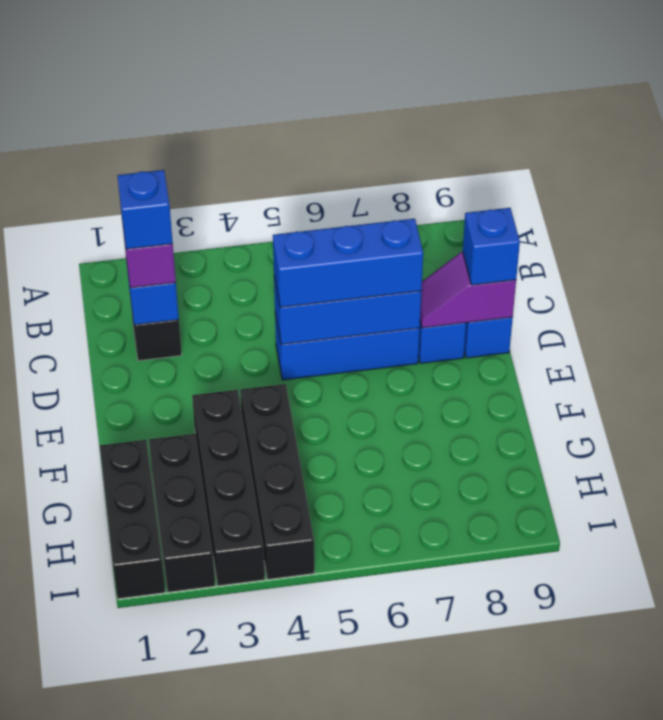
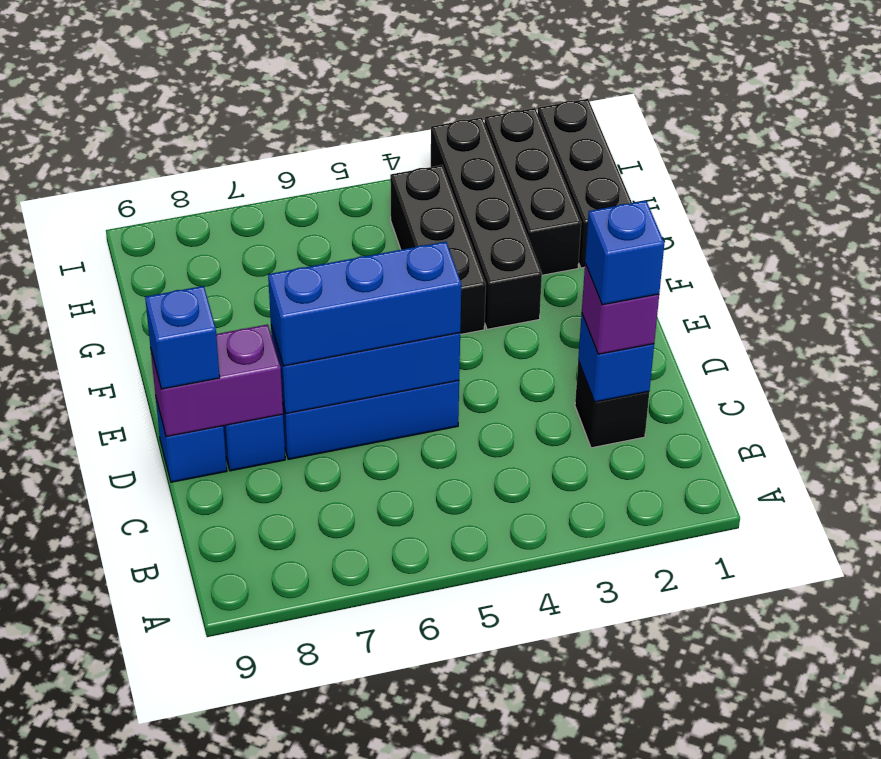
purple 1x2 slope [420,252,516,328] -> purple 1x2 brick [150,324,283,437]
black 1x4 brick [240,384,314,579] -> black 1x3 brick [390,165,486,334]

